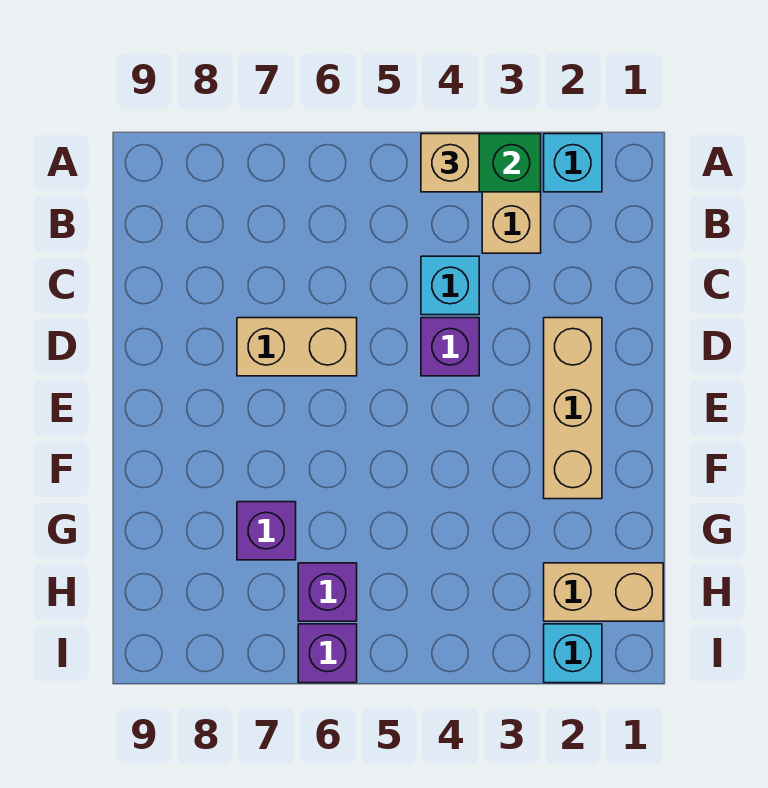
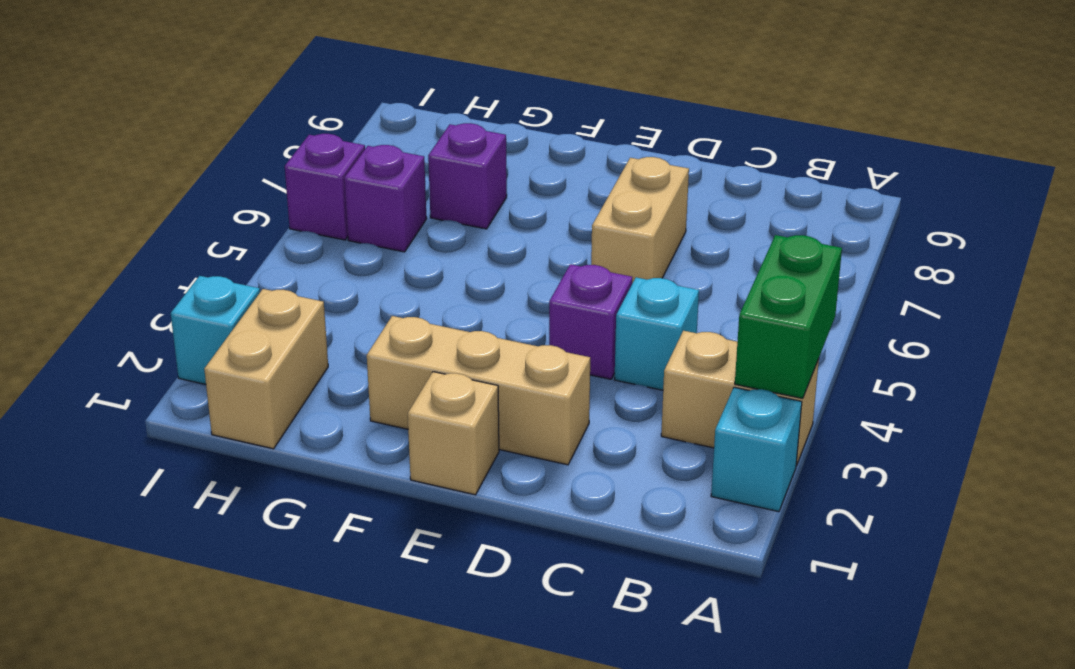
tan 1x1 brick [421,134,479,192] -> tan 1x1 brick moved to [408,372,499,495]

